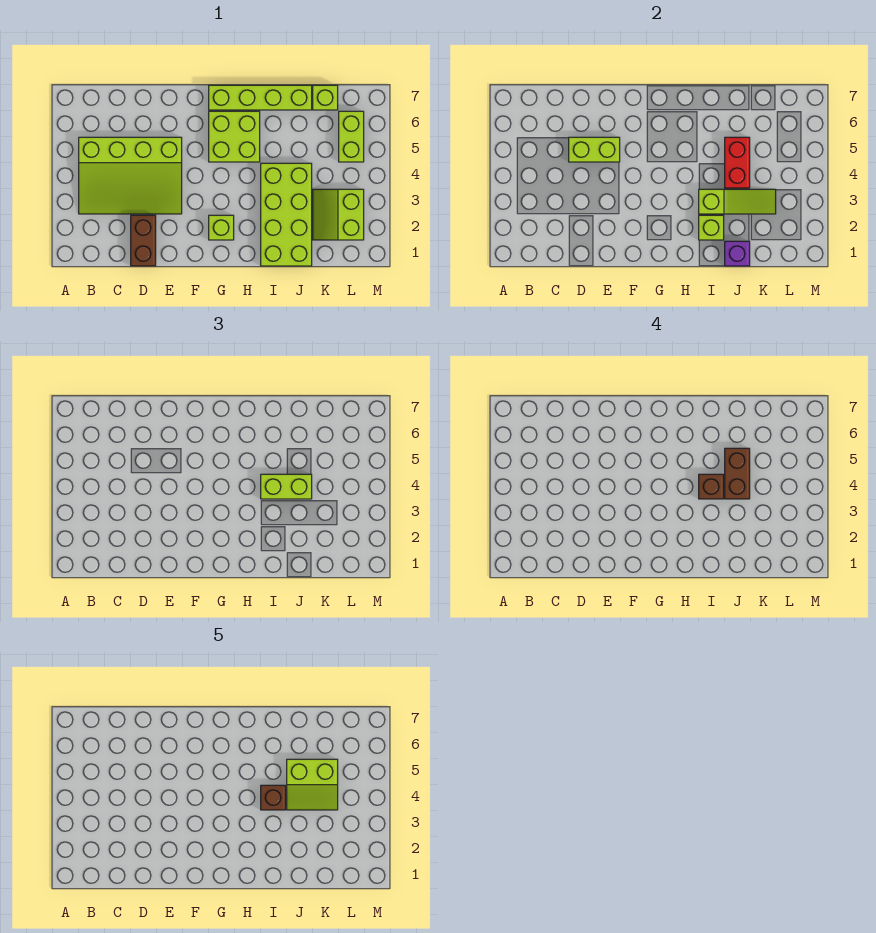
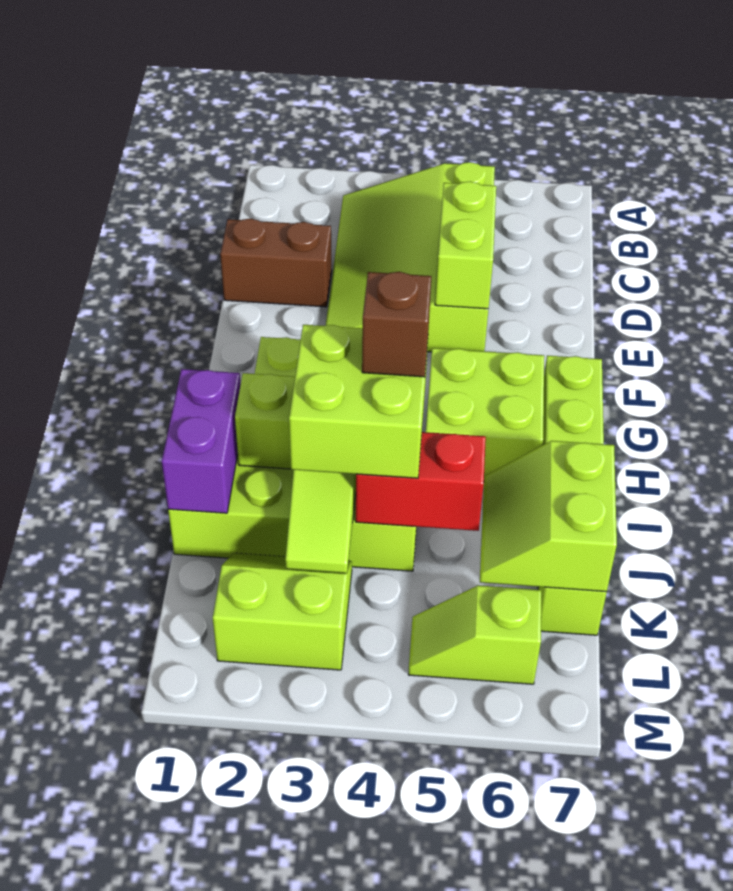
lime 1x2 brick [261,474,312,499] -> lime 2x2 brick [289,325,428,478]
brown 1x1 brick [261,785,286,810] -> none
purple 1x1 brick [725,241,750,266] -> purple 1x2 brick [162,369,241,513]
brown 1x2 brick [725,448,750,499] -> none
lime 2x2 slope [287,759,338,810] -> lime 2x2 slope moved to [480,441,617,592]
lime 1x2 brick [339,111,364,162] -> lime 1x2 slope [408,585,541,684]

